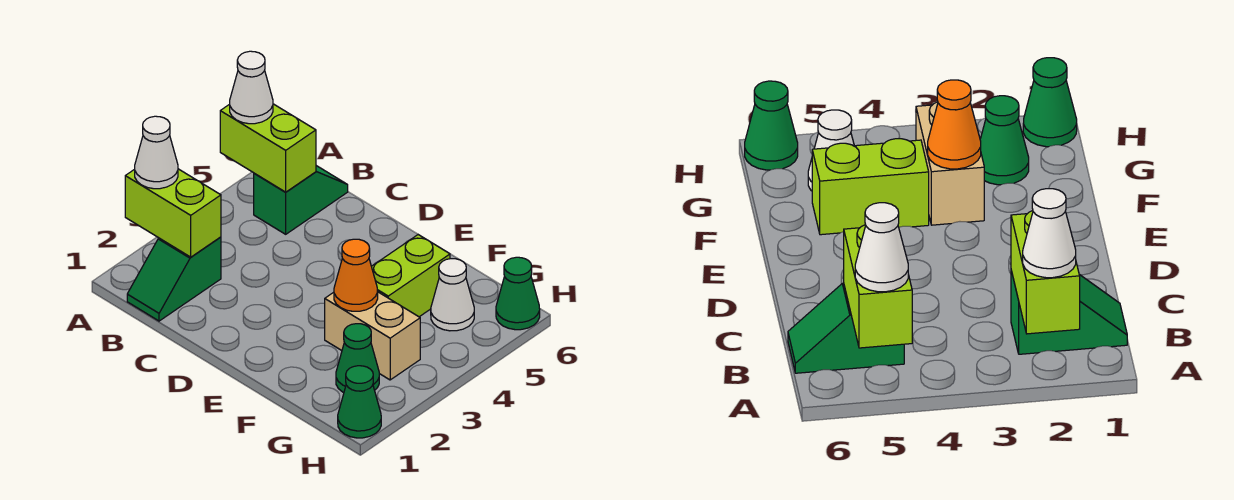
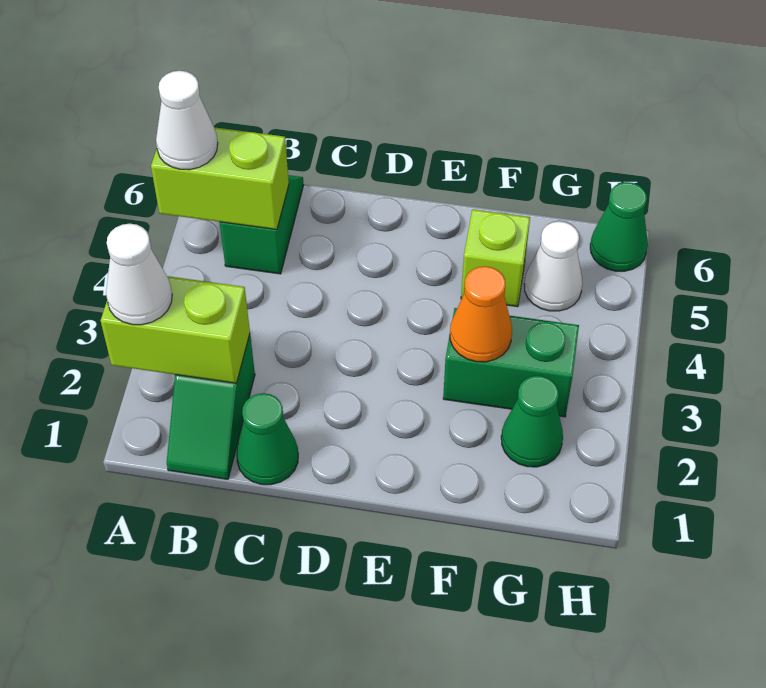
tan 1x2 brick [325,292,420,380] -> green 1x2 brick [443,308,579,417]
lime 1x2 brick [371,235,450,317] -> lime 1x1 brick [461,209,530,307]
green 1x1 cone [338,366,381,438] -> green 1x1 cone moved to [236,393,298,485]

